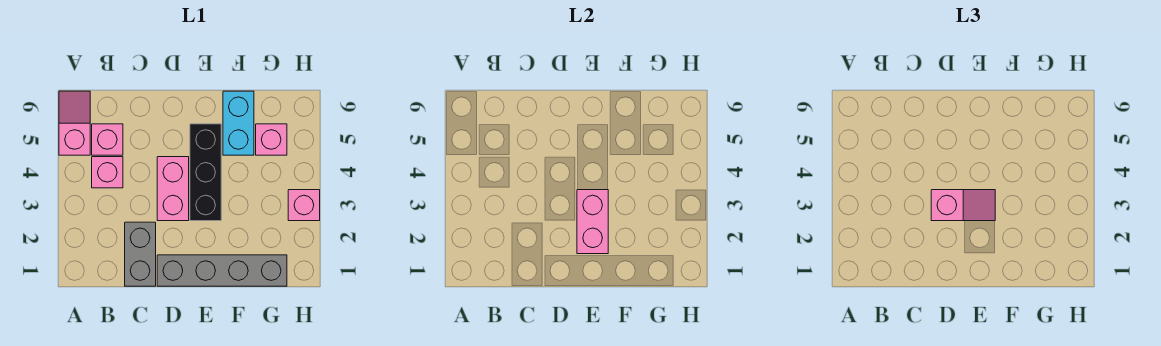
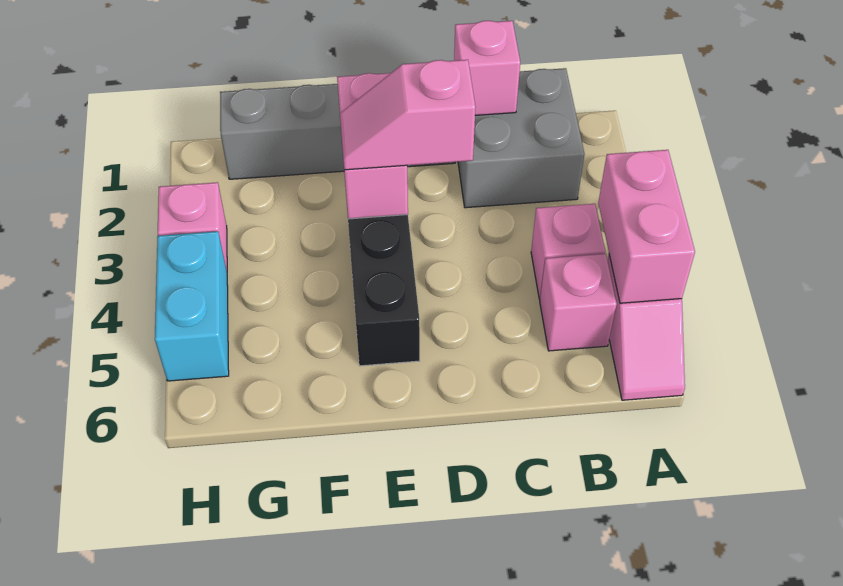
grey 1x2 brick [125,222,156,286] -> grey 2x2 brick [458,68,584,208]
pink 1x2 brick [157,157,189,221] -> pink 1x2 brick moved to [598,150,695,303]
cyan 1x2 brick [223,91,254,155] -> cyan 1x2 brick moved to [155,231,229,381]
pink 1x1 brick [256,124,287,155] -> pink 1x1 brick moved to [454,21,520,115]

